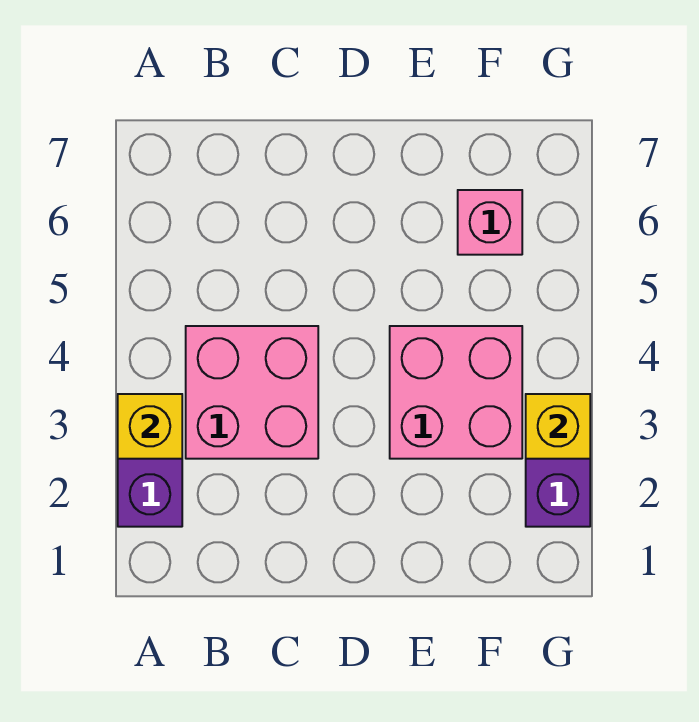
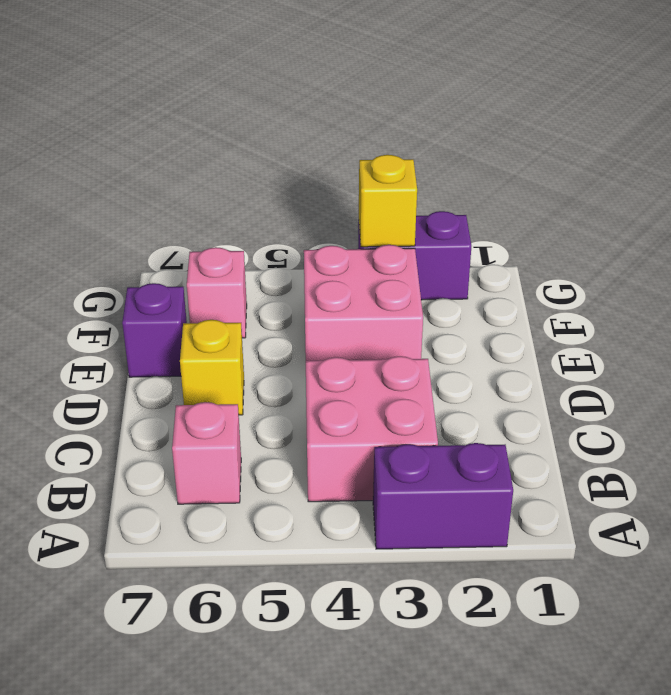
yellow 1x1 brick [118,394,182,459] -> yellow 1x1 brick moved to [180,320,244,415]
none -> pink 1x1 brick [172,402,241,504]
none -> purple 1x1 brick [122,283,187,377]

